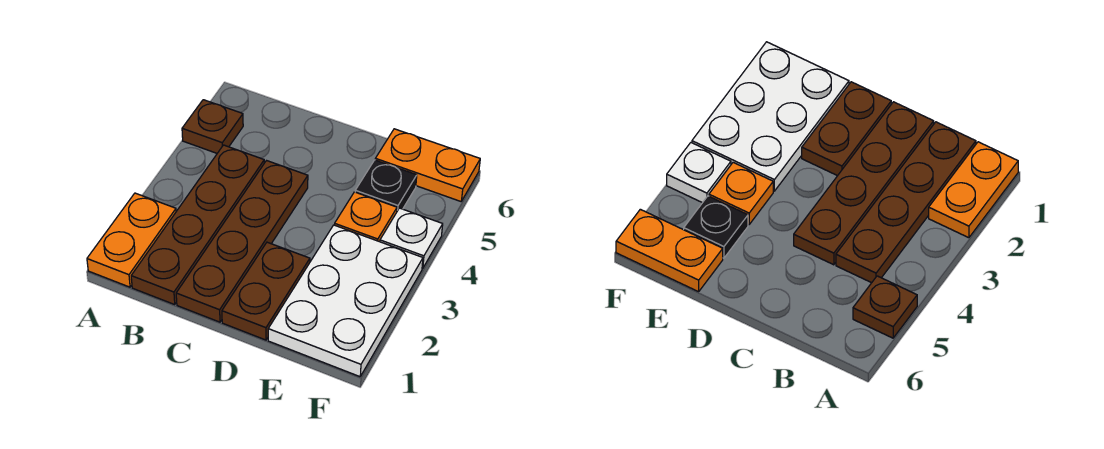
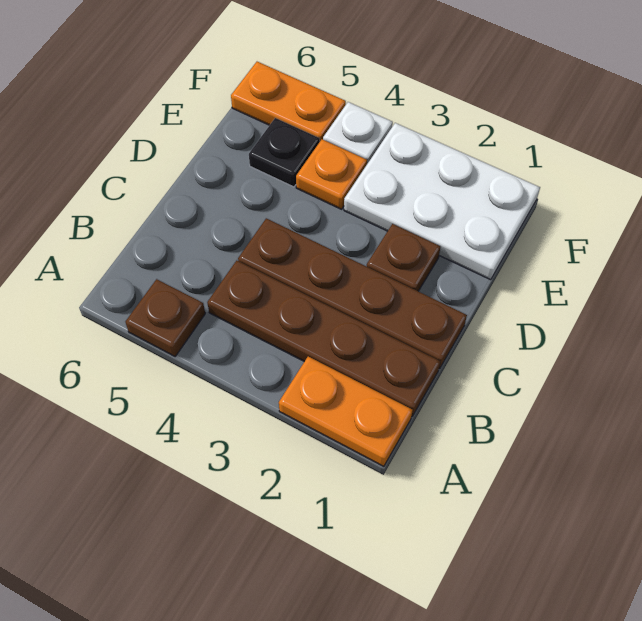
brown 1x2 plate [222,242,310,340] -> brown 1x1 plate [367,224,441,291]
orange 1x2 plate [375,129,480,201] -> orange 1x2 plate turned to [231,62,346,141]

